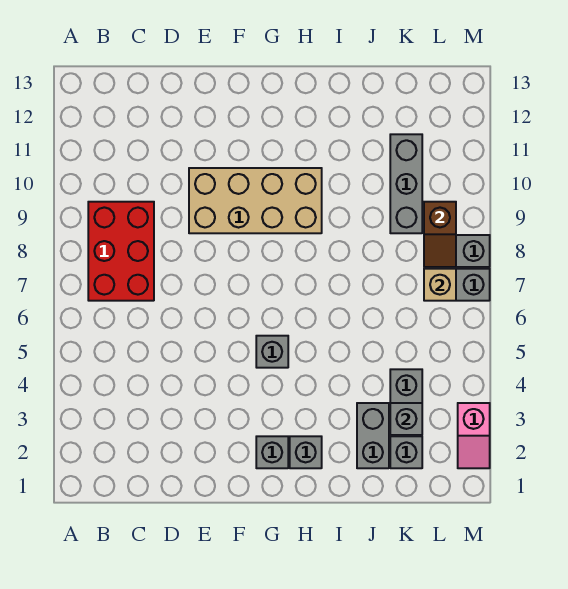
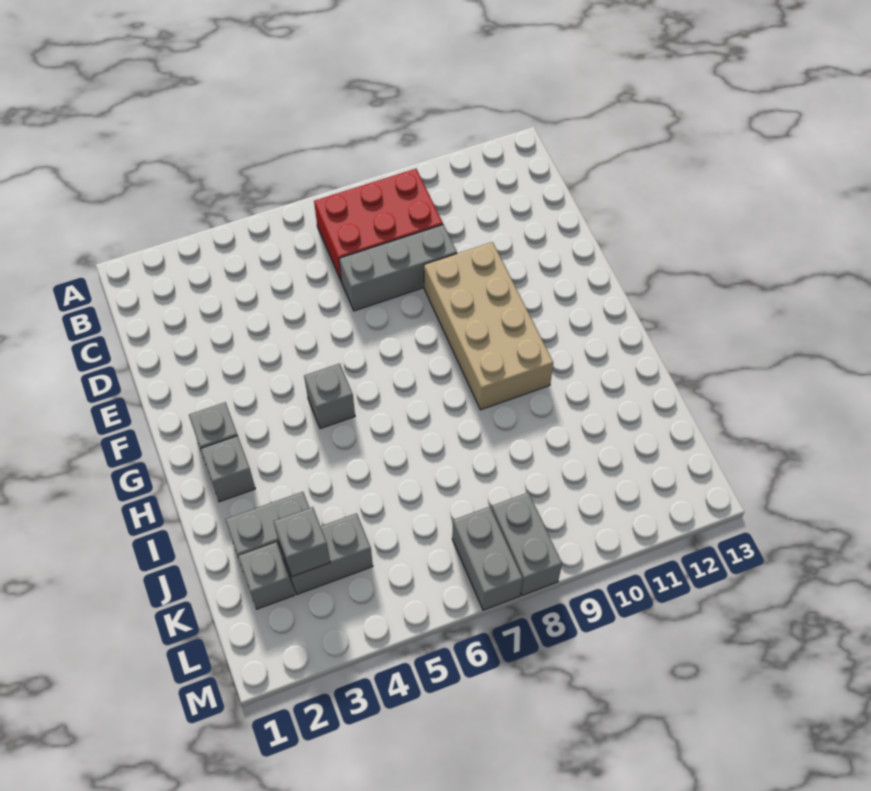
grey 1x3 brick [390,134,422,233] -> grey 1x3 brick moved to [339,225,457,311]
tan 1x1 brick [424,269,456,301] -> none
brown 1x2 slope [424,202,456,267] -> none
pink 1x2 slope [458,403,490,468] -> none

